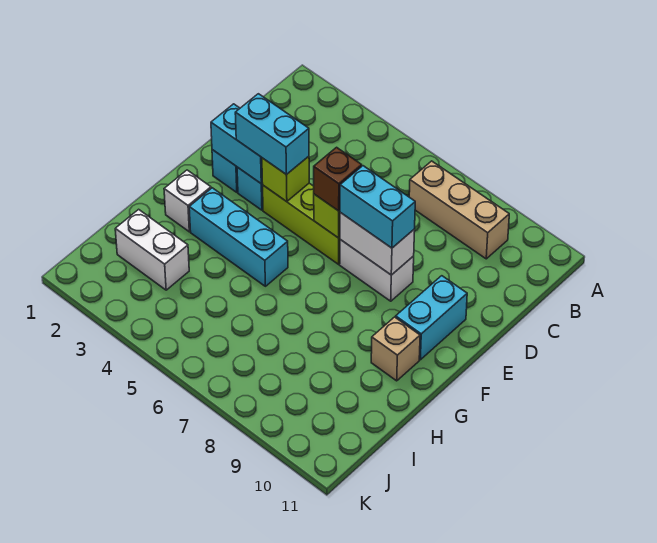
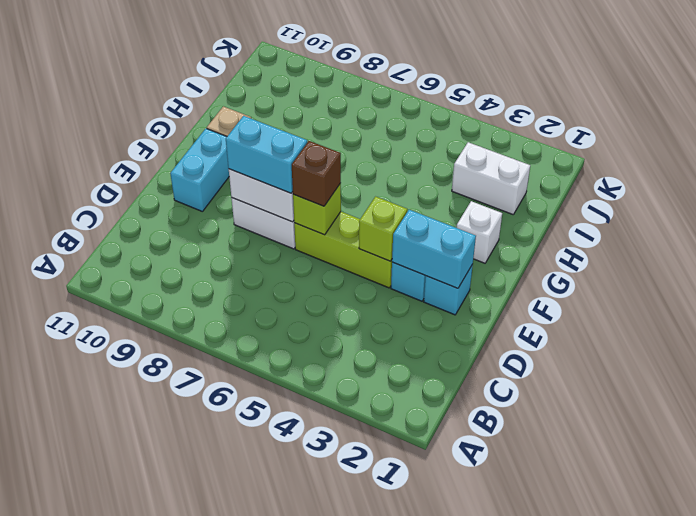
tan 1x3 brick [409,161,509,259] -> none
cyan 1x2 brick [235,94,309,175] -> none
cyan 1x3 brick [189,188,288,286] -> none

